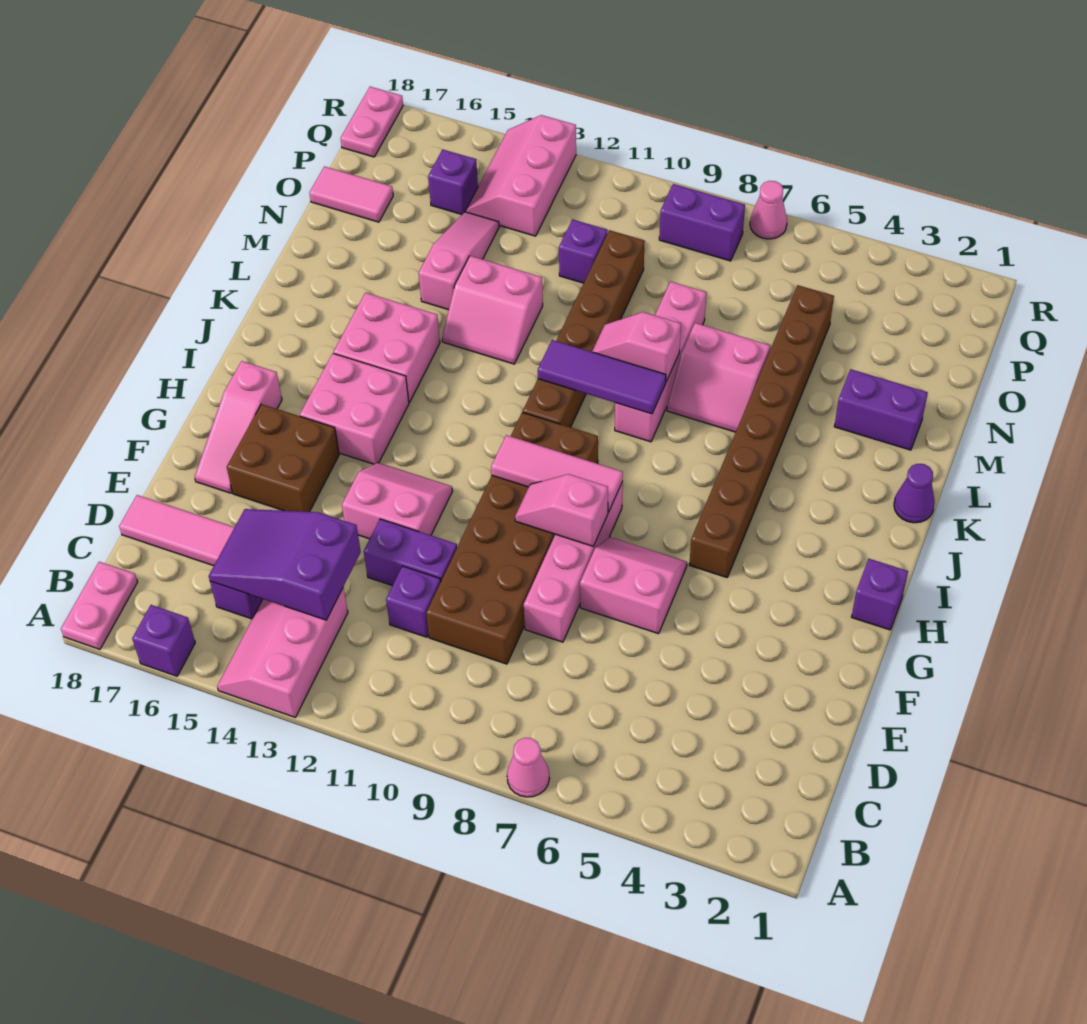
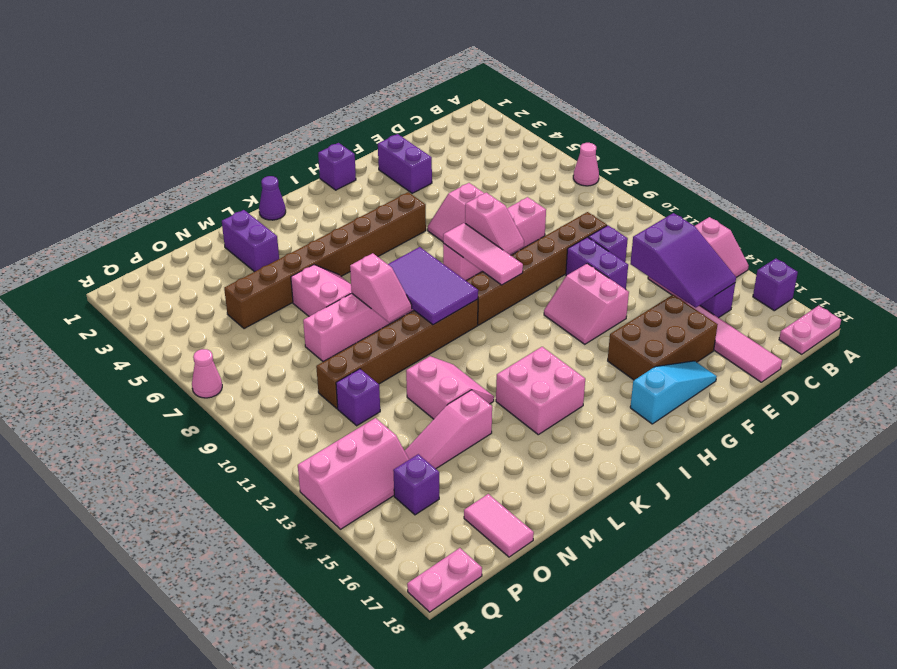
brown 2x6 brick [426,412,598,664] -> brown 1x6 brick [466,212,607,325]
brown 2x2 brick [227,404,339,512] -> brown 2x3 brick [608,295,718,380]
pink 1x3 slope [195,361,282,493] -> cyan 1x3 slope [630,361,717,424]
pink 2x2 brick [300,353,409,464] -> none
purple 1x3 tile [538,340,666,414] -> purple 2x3 tile [388,247,478,325]
purple 1x2 brick [659,184,745,261] -> purple 1x2 brick moved to [378,134,432,193]

